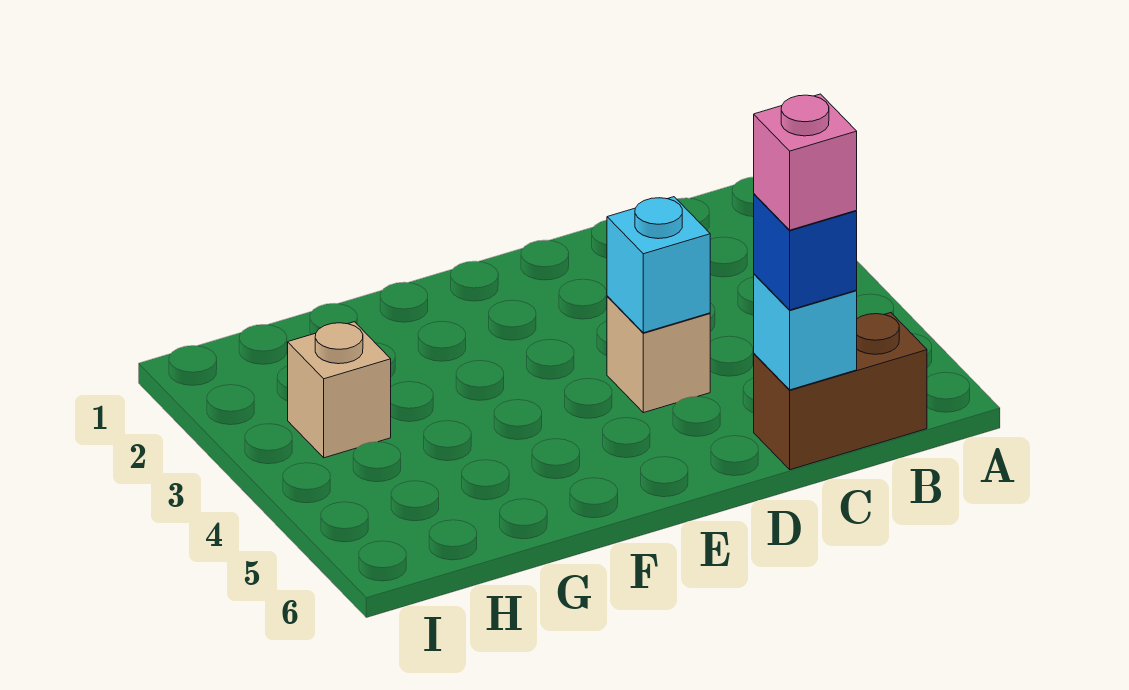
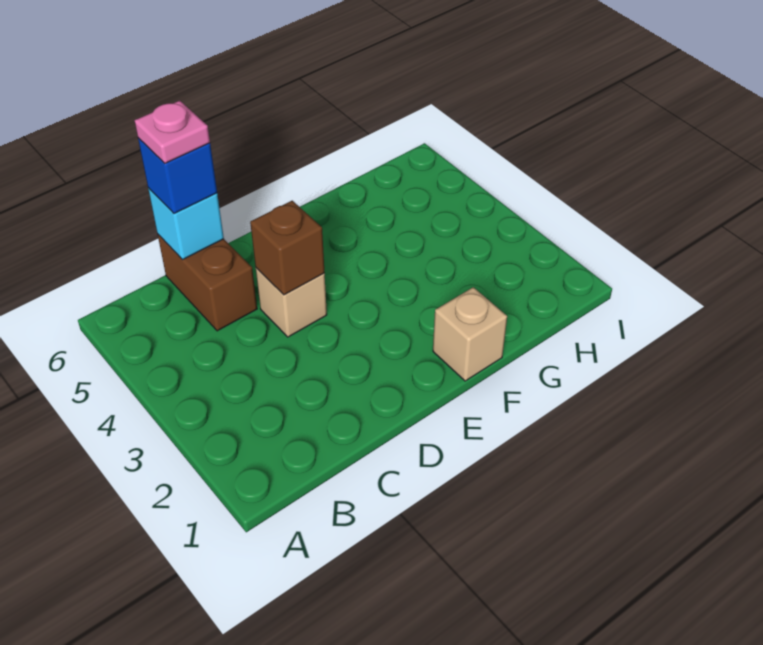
brown 1x2 brick [754,313,927,470] -> brown 1x2 brick turned to [158,235,257,331]
pink 1x1 brick [754,94,857,230] -> pink 1x1 plate [135,101,210,163]
cyan 1x1 brick [607,197,710,333] -> brown 1x1 brick [250,201,325,295]
tan 1x1 brick [288,322,391,458] -> tan 1x1 brick moved to [433,287,507,381]

